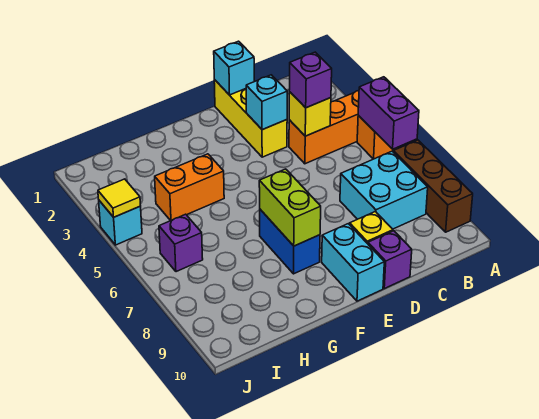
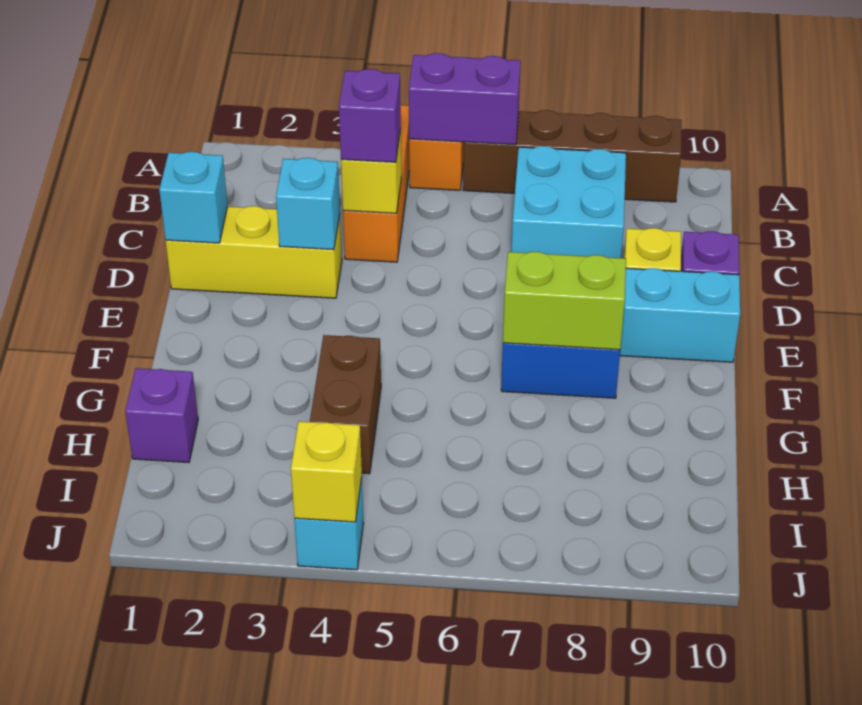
brown 1x3 brick [393,140,473,232] -> brown 1x4 brick [463,110,681,202]
orange 1x2 brick [155,154,224,221] -> brown 1x2 brick [310,335,381,474]
purple 1x1 brick [159,214,203,272] -> purple 1x1 brick moved to [125,368,198,463]
yellow 1x1 tile [98,179,141,217] -> yellow 1x1 brick [291,421,362,522]

